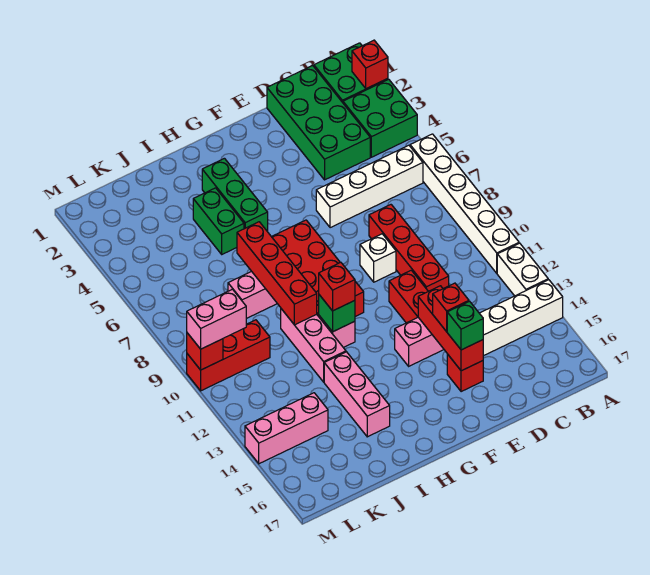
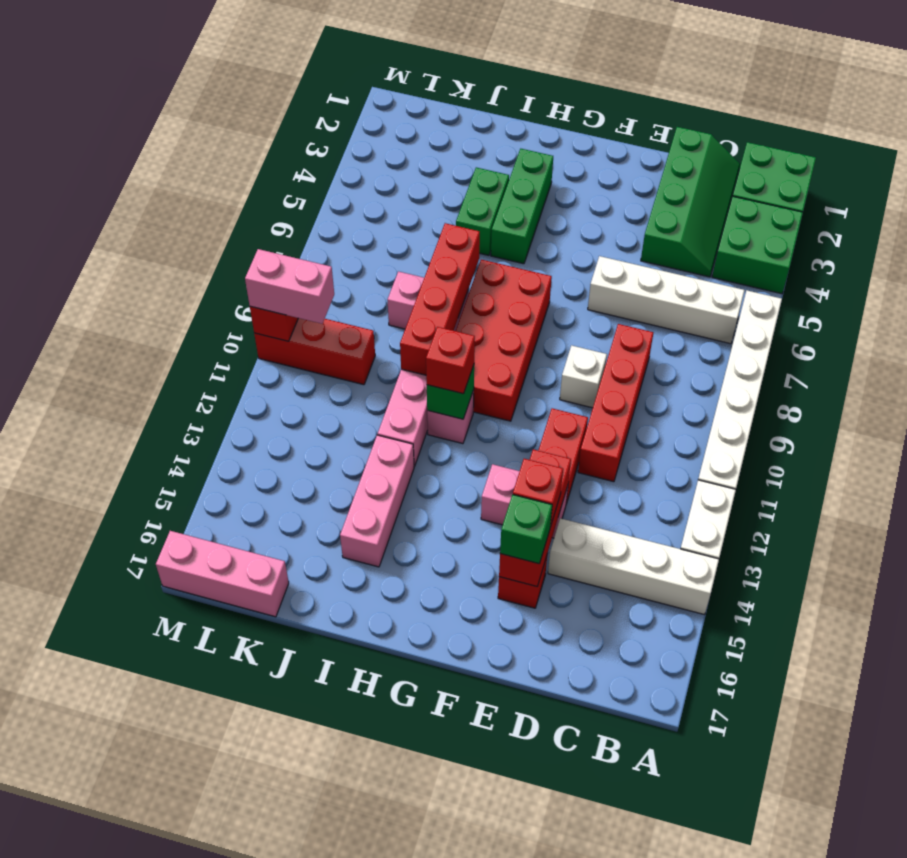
red 1x1 brick [352,40,388,89] -> none
green 2x4 brick [267,66,370,180] -> green 2x4 slope [641,127,740,277]
pink 1x3 brick [245,393,328,464] -> pink 1x3 brick moved to [156,531,289,617]

